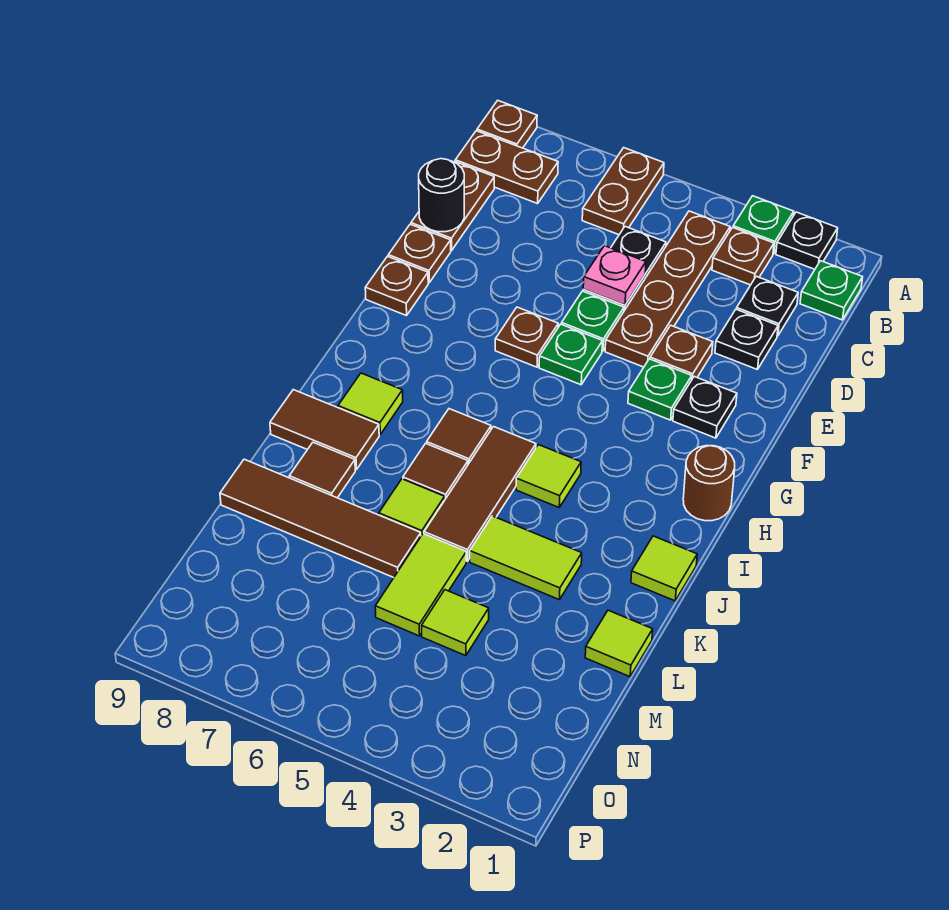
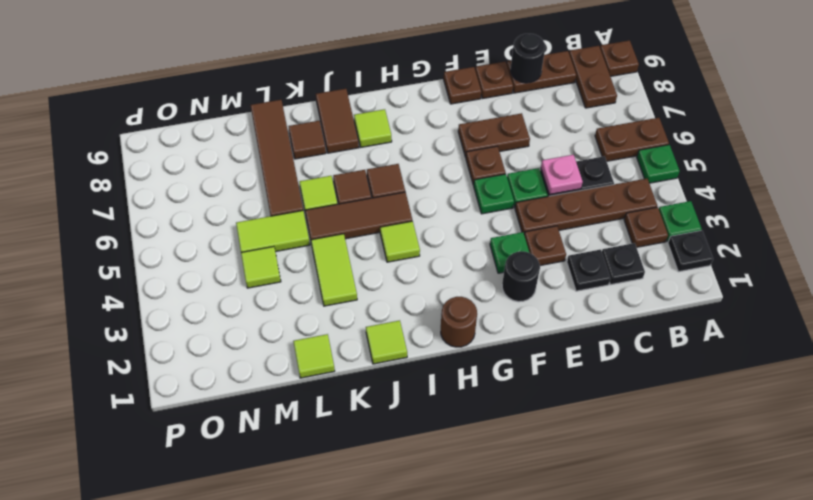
green 1x1 plate [800,261,863,320] -> green 1x1 plate moved to [637,145,680,183]
none -> brown 1x2 plate [458,113,530,157]
black 1x1 plate [673,377,737,438] -> black 1x1 round brick [502,251,540,302]

